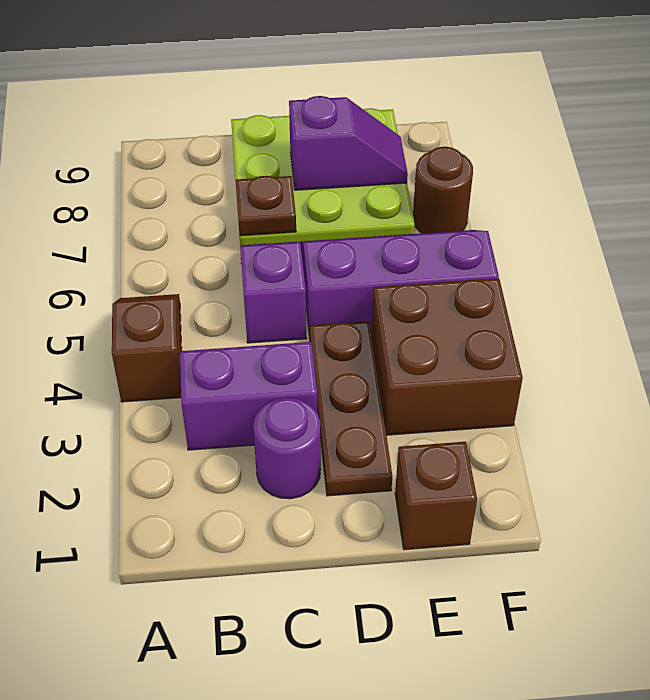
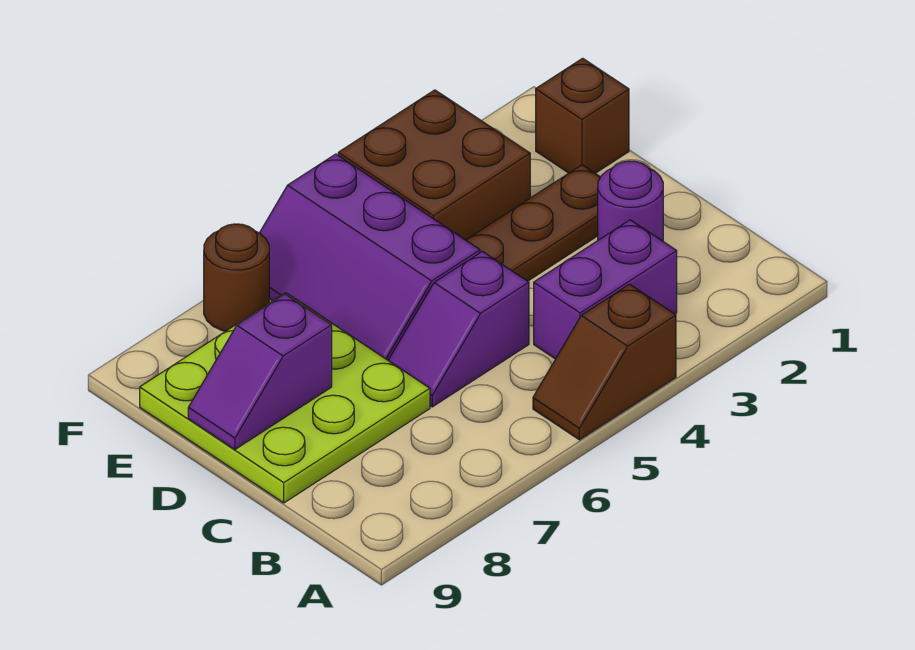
purple 1x2 brick [180,342,317,450] -> purple 1x2 brick turned to [534,220,677,359]
brown 1x1 plate [236,176,296,236] -> none
purple 1x2 slope [289,96,408,190] -> purple 1x2 slope turned to [188,294,332,449]

